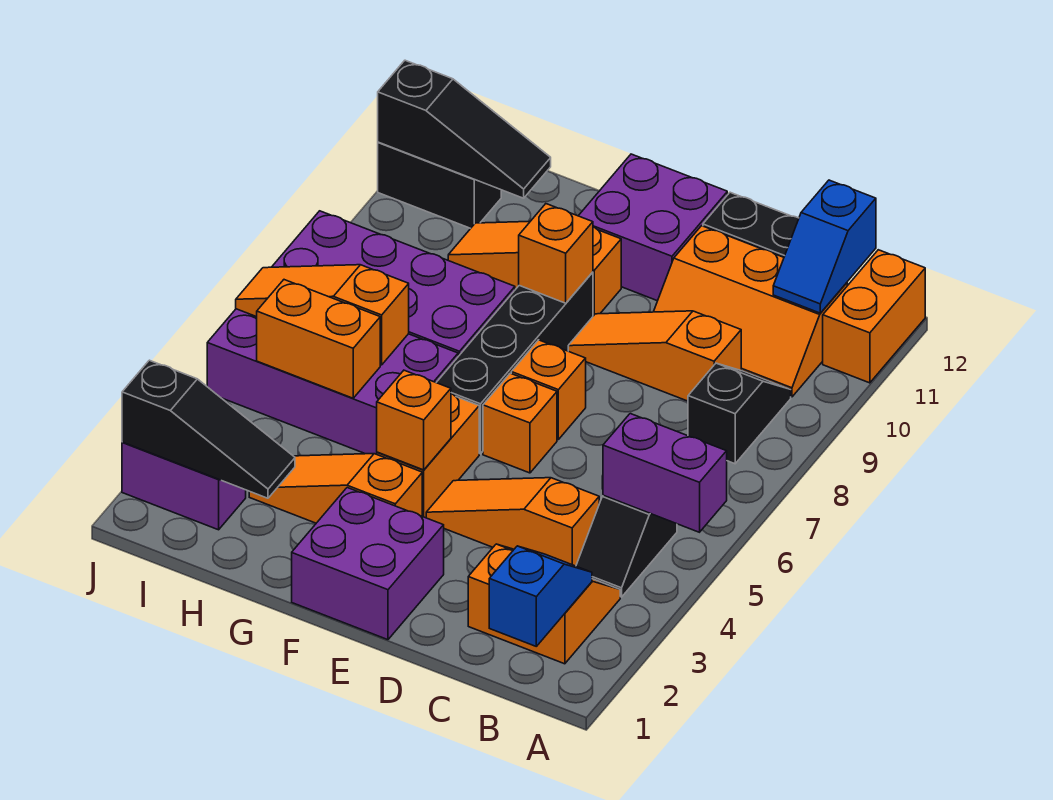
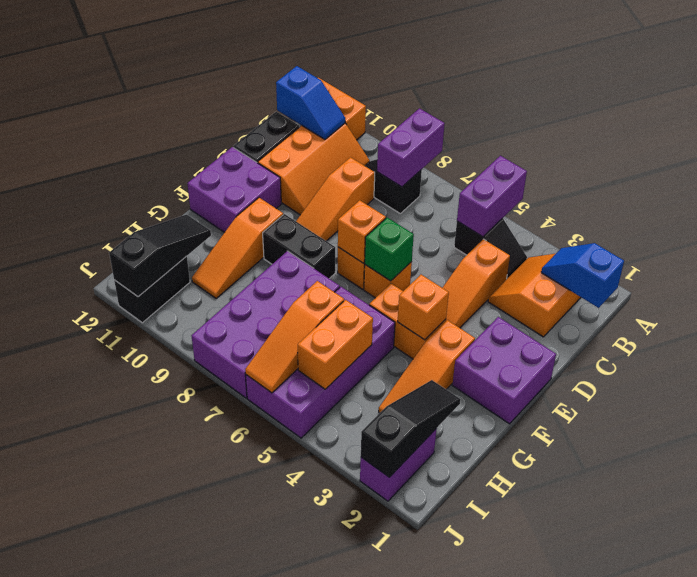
none -> purple 1x2 brick [377,108,445,187]
none -> green 1x1 brick [364,218,414,281]
black 1x4 brick [436,272,593,454] -> black 1x2 brick [263,214,335,279]
orange 1x1 brick [519,204,593,303] -> orange 1x1 brick moved to [338,200,386,263]

